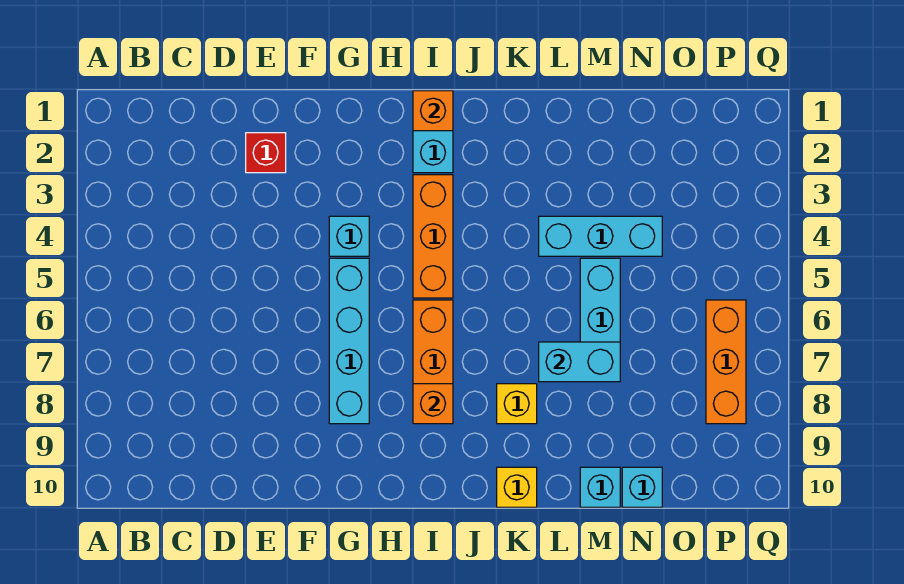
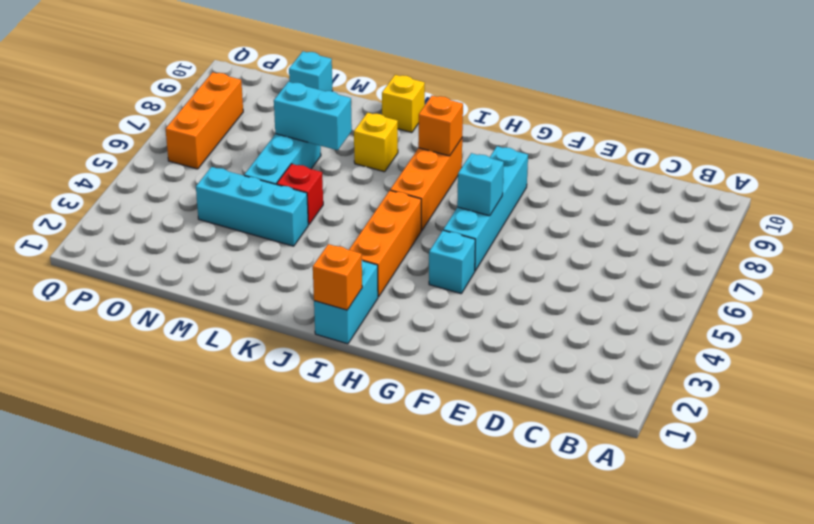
red 1x1 brick [246,133,286,173] -> red 1x1 brick moved to [277,164,323,225]
cyan 1x1 brick [580,467,620,507] -> cyan 1x1 brick moved to [457,153,504,216]

